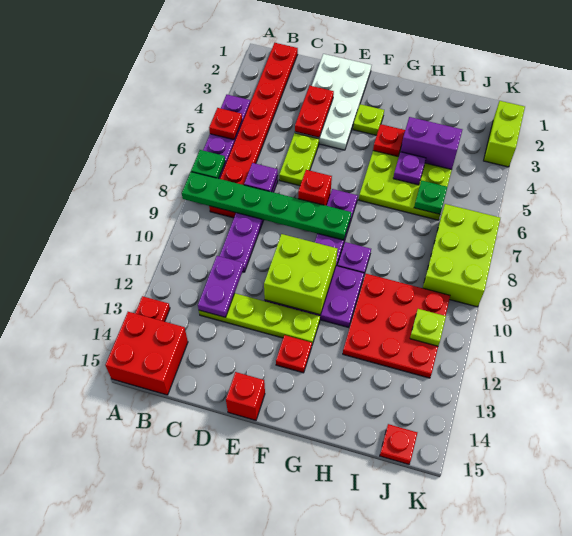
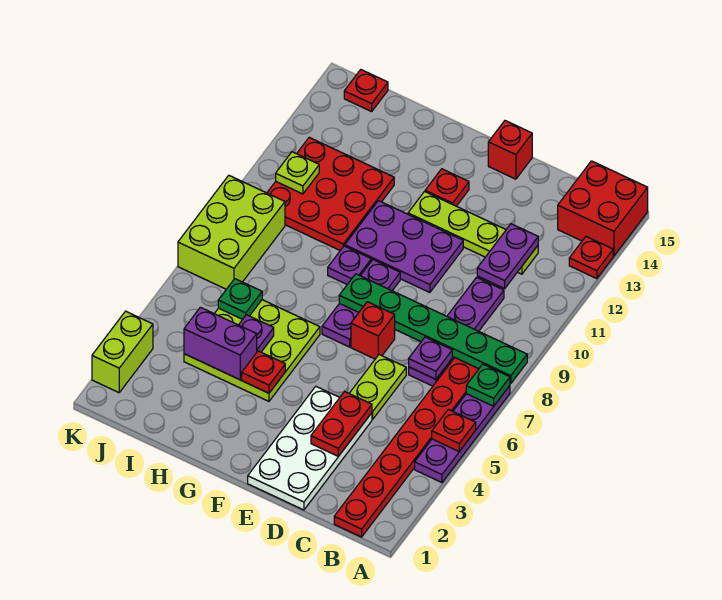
lime 2x2 brick [264,234,337,315] -> none
lime 1x1 plate [353,104,384,135] -> none

